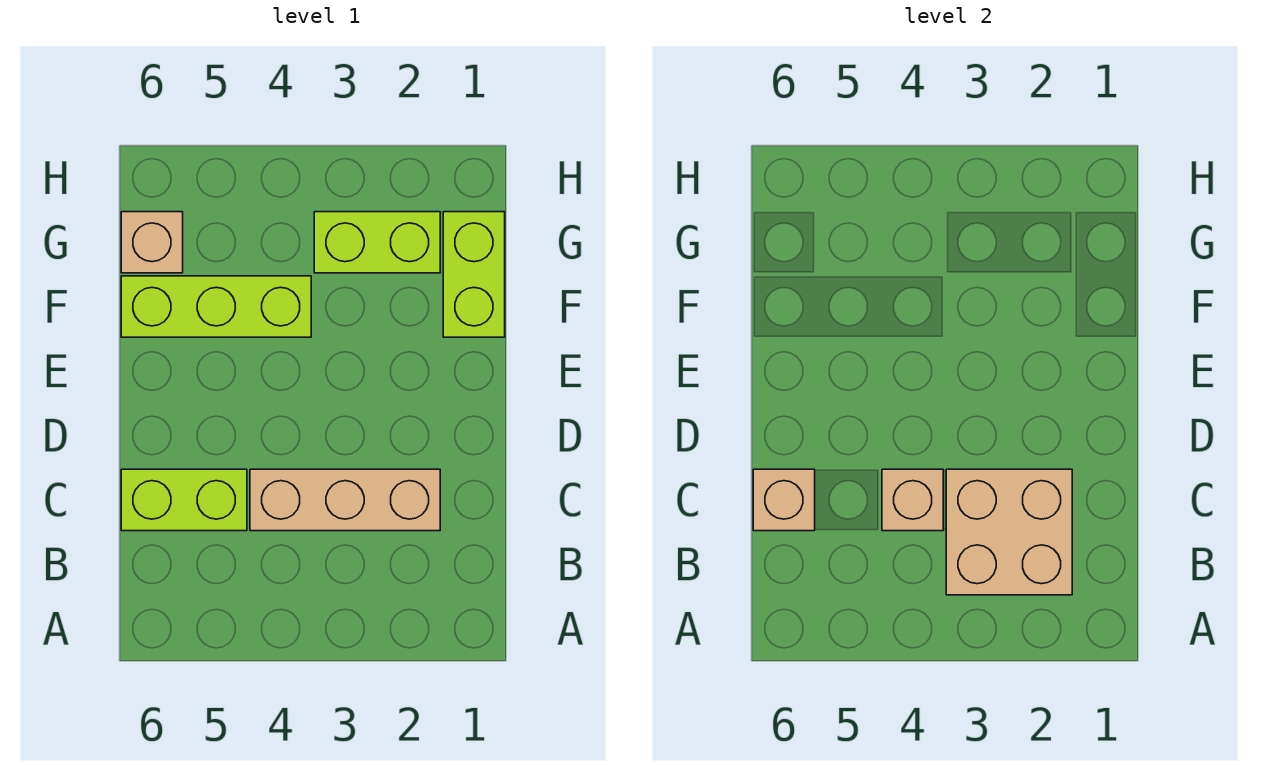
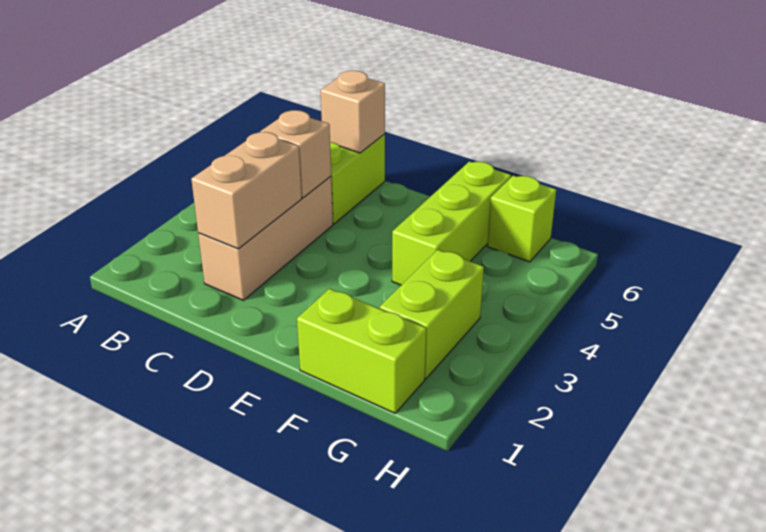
tan 2x2 brick [946,469,1072,595] -> tan 1x2 brick [191,132,302,249]
tan 1x1 brick [121,212,183,273] -> lime 1x1 brick [487,175,556,262]

